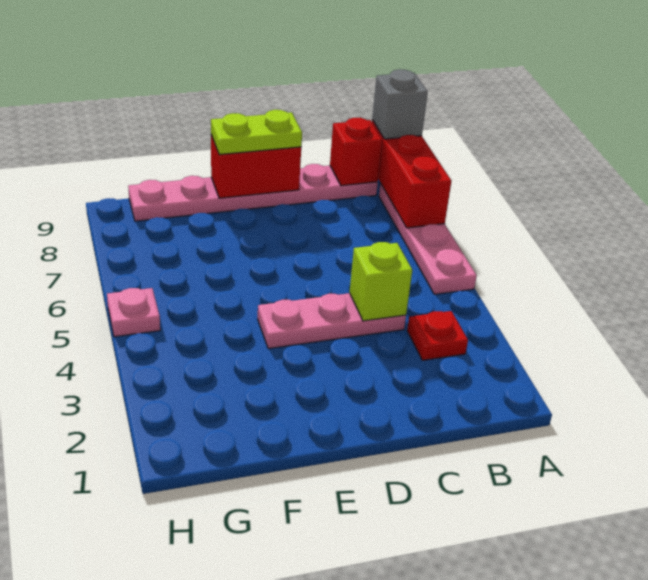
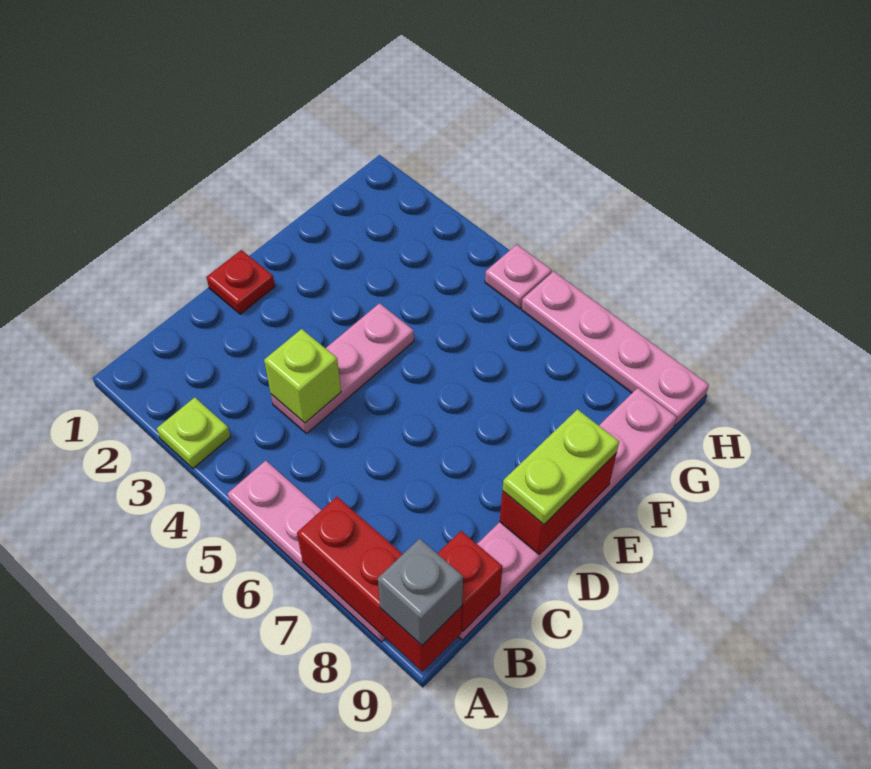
none -> lime 1x1 plate [157,397,231,468]
red 1x1 plate [407,311,468,360] -> red 1x1 plate moved to [206,250,275,314]
none -> pink 1x4 plate [521,271,709,425]

